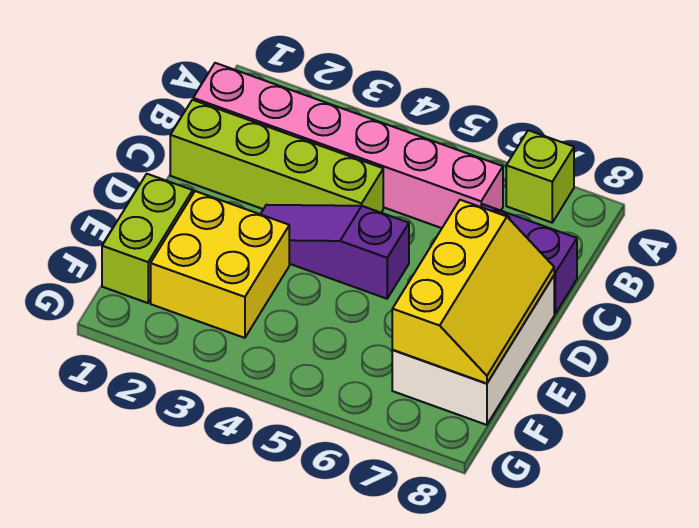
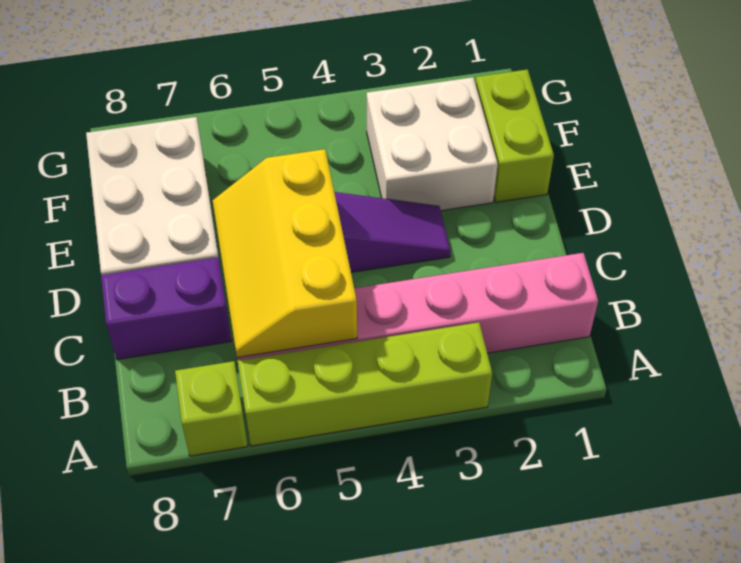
lime 1x4 brick [170,100,383,213] -> lime 1x4 brick moved to [238,322,492,446]
yellow 2x3 slope [392,200,554,383] -> yellow 2x3 slope moved to [213,149,357,358]
yellow 2x2 brick [151,191,289,338] -> white 2x2 brick [367,77,498,211]

